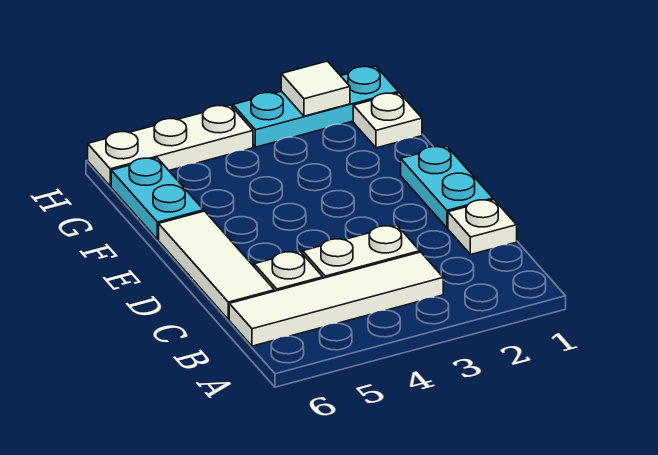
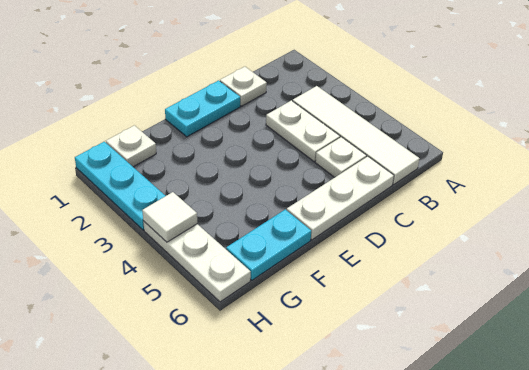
white 1x3 tile [159,211,274,319] -> white 1x3 plate [287,156,394,240]
white 1x1 tile [281,61,350,116] -> white 1x1 tile moved to [142,192,197,242]

